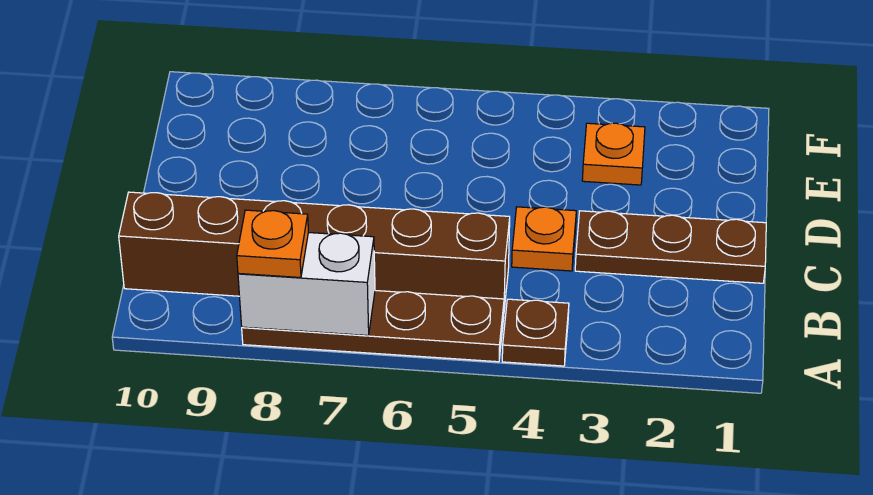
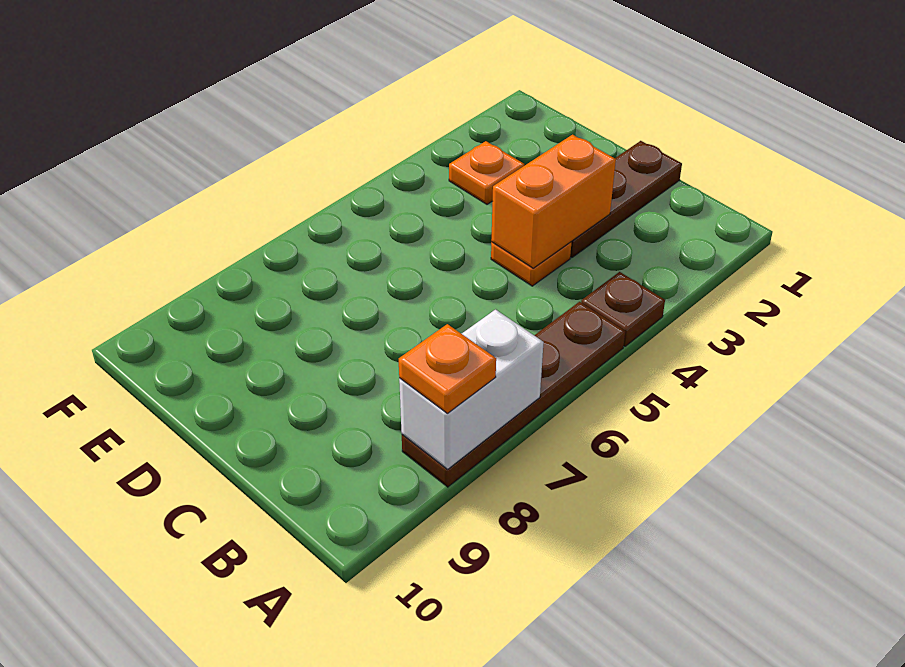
brown 1x6 brick [119,192,510,309] -> none
none -> orange 1x2 brick [491,135,616,268]

